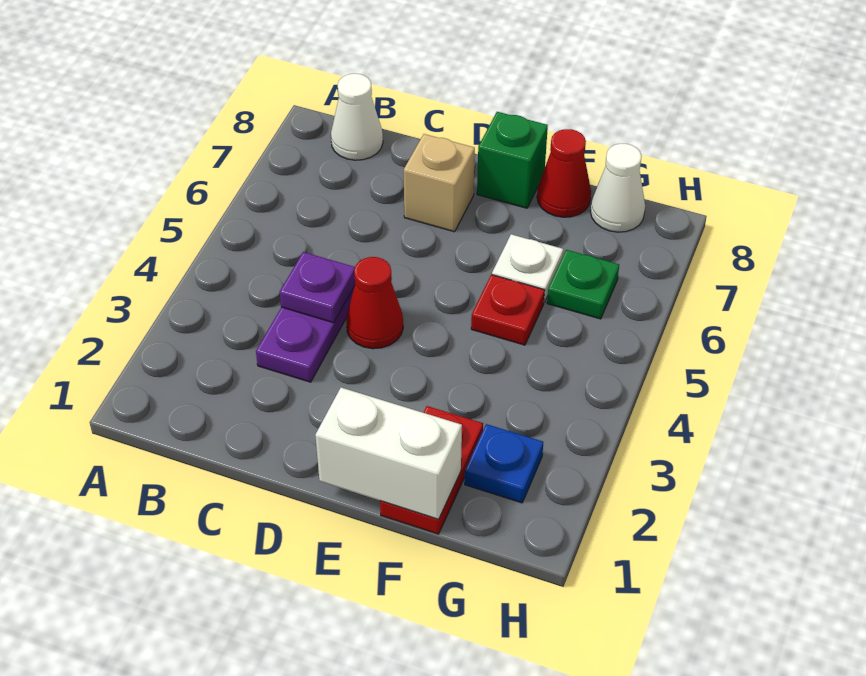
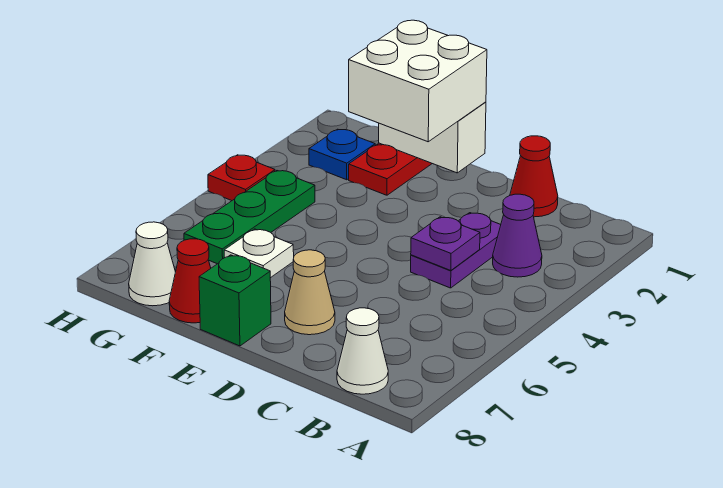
none -> purple 1x1 cone [493,194,542,277]
red 1x1 cone [346,257,403,349] -> red 1x1 cone moved to [510,136,558,217]
tan 1x1 brick [404,134,475,232] -> tan 1x1 cone [285,250,335,335]
none -> white 2x2 brick [349,20,487,142]
red 1x1 plate [471,275,545,345] -> red 1x1 plate moved to [208,155,275,201]
green 1x1 plate [547,250,619,319] -> green 1x3 plate [184,171,315,264]

